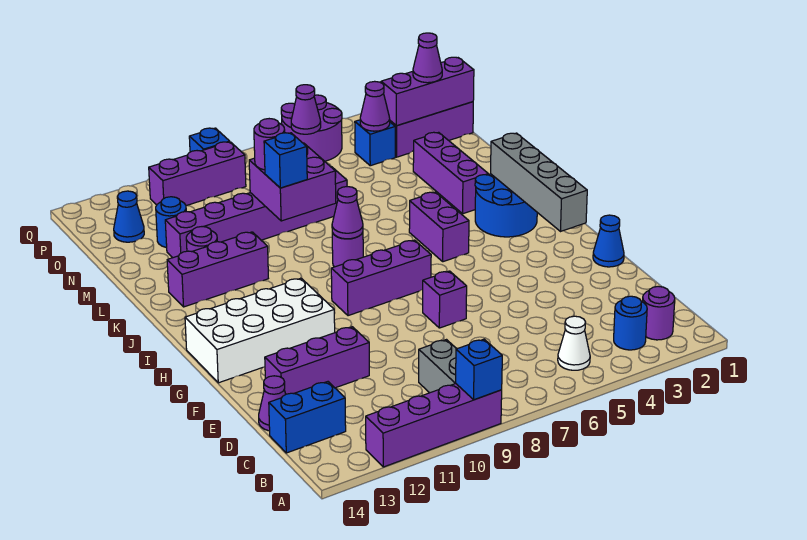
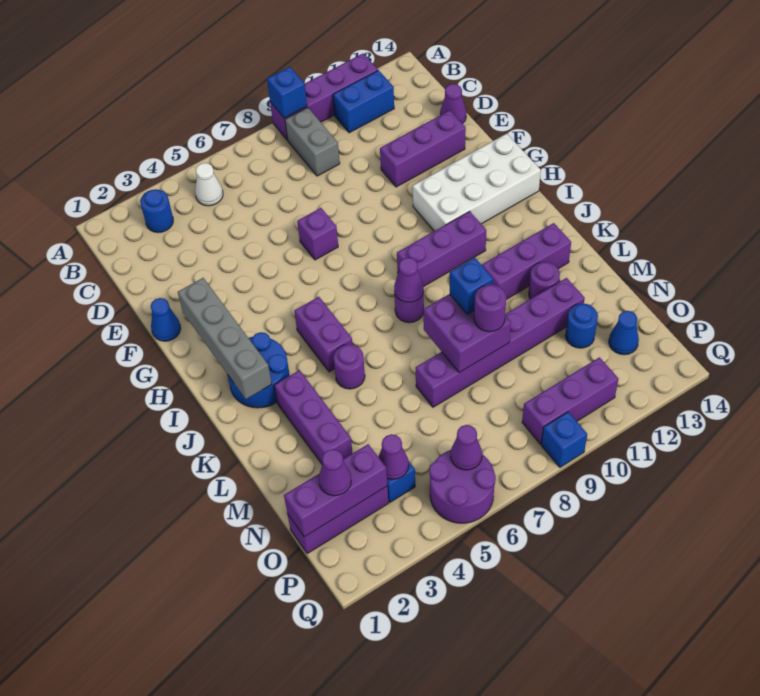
purple 1x1 round brick [642,286,675,340] -> purple 1x1 round brick moved to [333,344,365,389]
blue 1x2 brick [269,382,346,453] -> blue 1x2 brick moved to [333,70,394,133]
purple 1x3 brick [331,240,431,316] -> purple 1x3 brick moved to [397,211,486,286]

